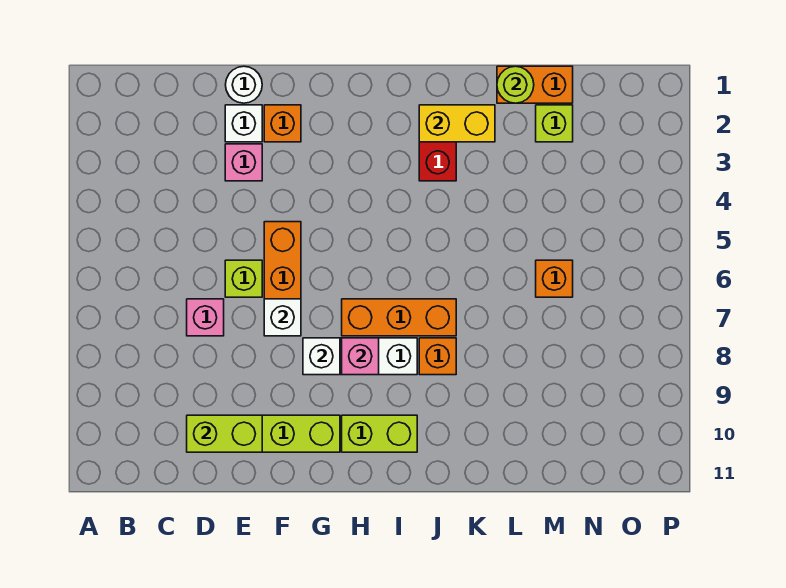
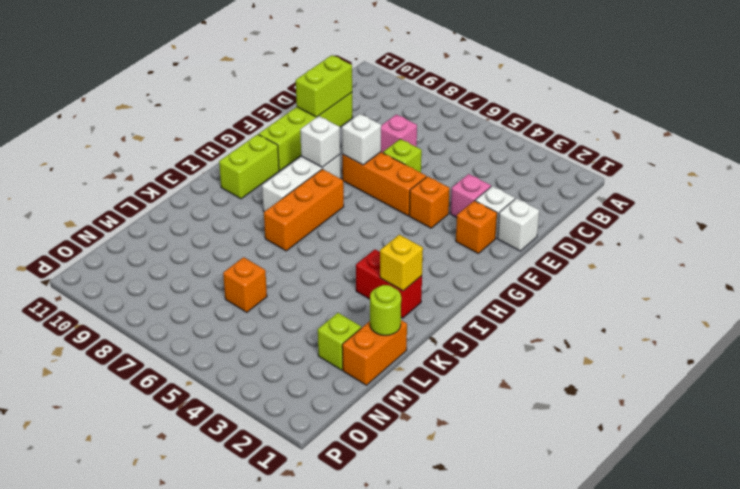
white 1x1 round brick [226,66,262,103] -> white 1x1 brick [498,198,539,251]
pink 1x1 brick [342,338,379,375] -> none
yellow 1x2 brick [419,105,495,142] -> yellow 1x1 brick [380,235,423,291]
orange 1x1 brick [419,338,456,375] -> orange 1x1 brick moved to [409,176,450,228]

